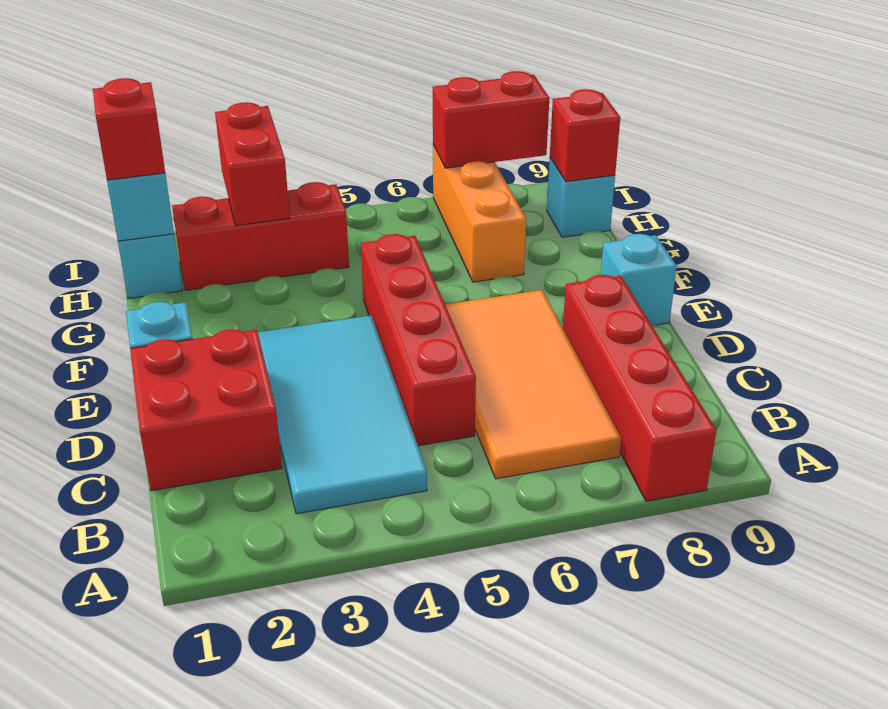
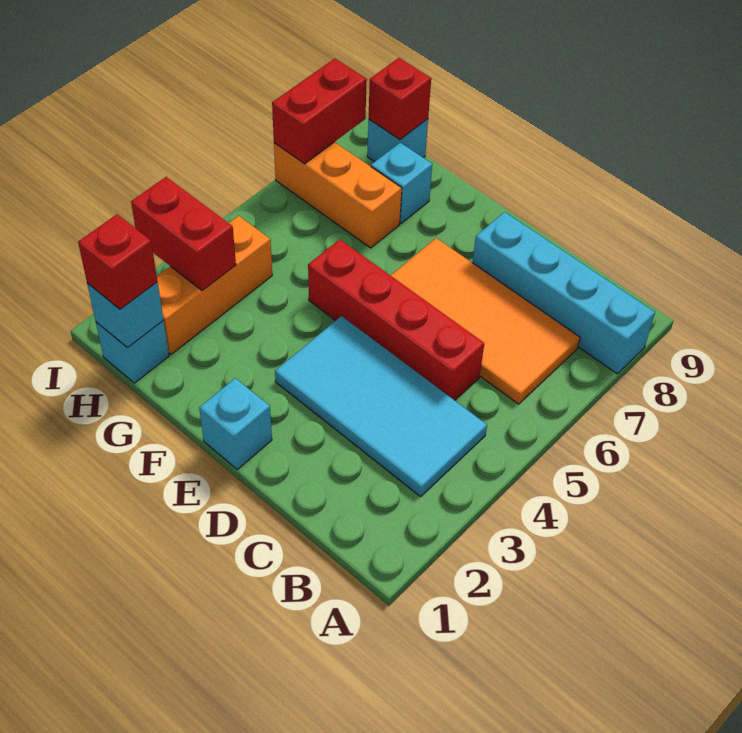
red 1x4 brick [563,275,716,501] -> cyan 1x4 brick [472,212,655,374]
red 2x2 brick [130,330,282,491] -> none
cyan 1x1 brick [601,234,677,325] -> cyan 1x1 brick moved to [371,143,432,223]
red 1x3 brick [172,182,349,290] -> orange 1x3 brick [157,216,272,355]

